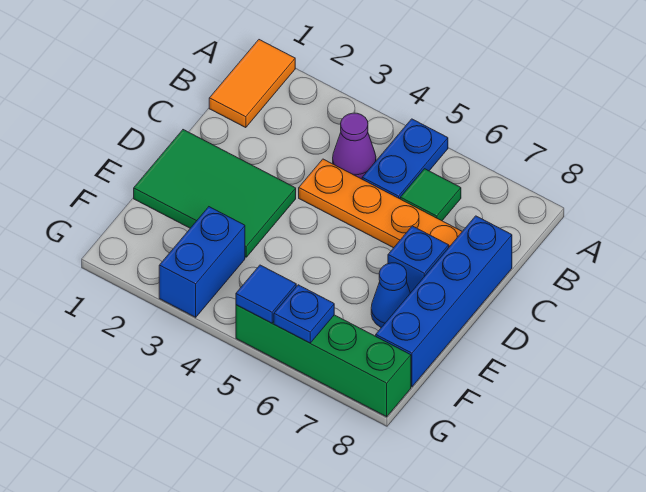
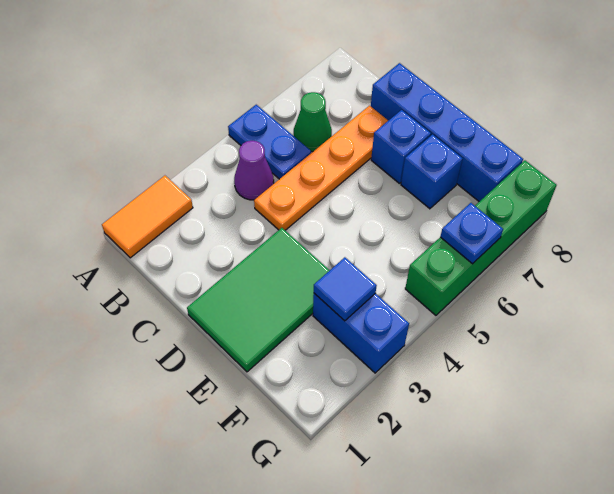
orange 1x2 tile [209,40,295,128] -> orange 1x2 tile turned to [102,176,193,258]
green 1x1 tile [400,169,461,221] -> green 1x1 cone [294,92,332,152]
blue 1x1 cone [371,263,410,328] -> blue 1x1 brick [401,135,463,209]
blue 1x1 tile [236,265,296,323] -> blue 1x1 tile moved to [314,257,377,321]

